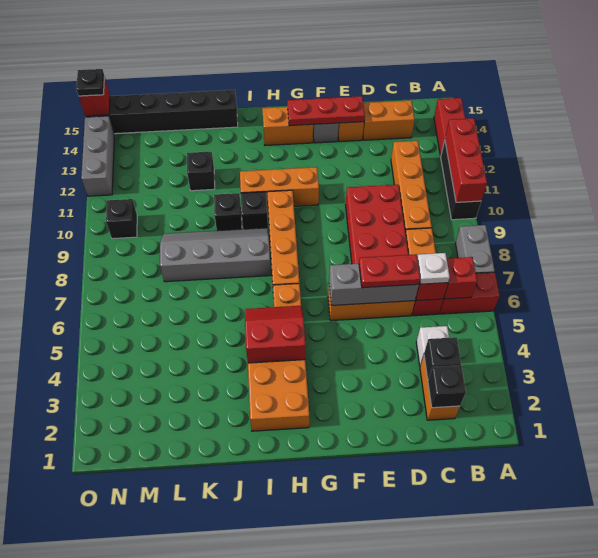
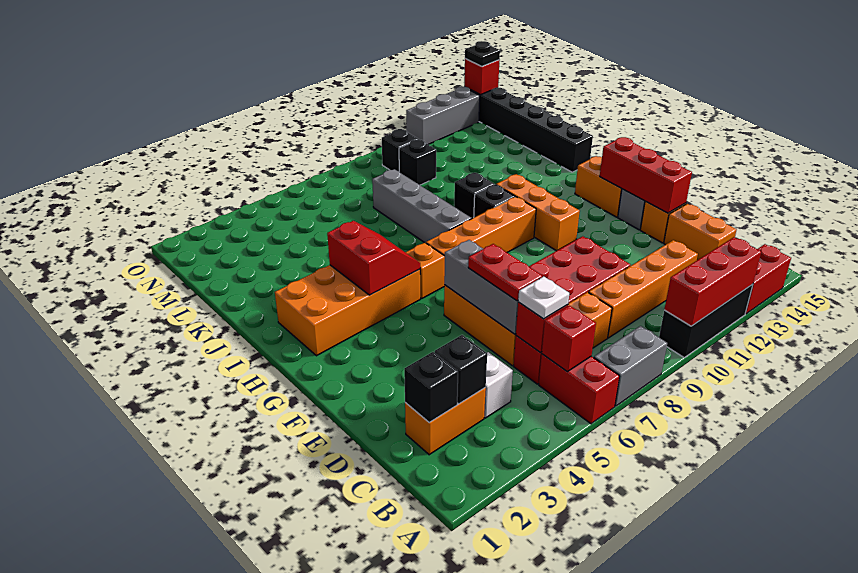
red 1x3 plate [287,96,365,126] -> red 1x3 brick [600,137,692,213]
black 1x1 brick [187,152,215,191] -> black 1x1 brick moved to [399,140,436,185]

